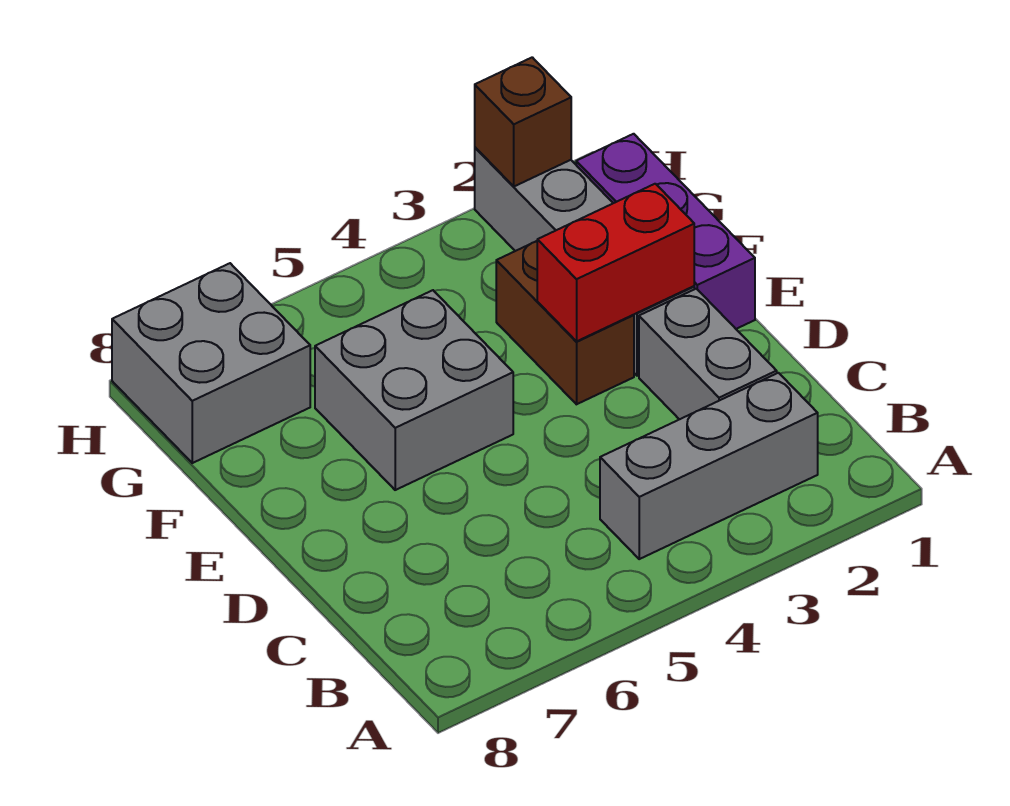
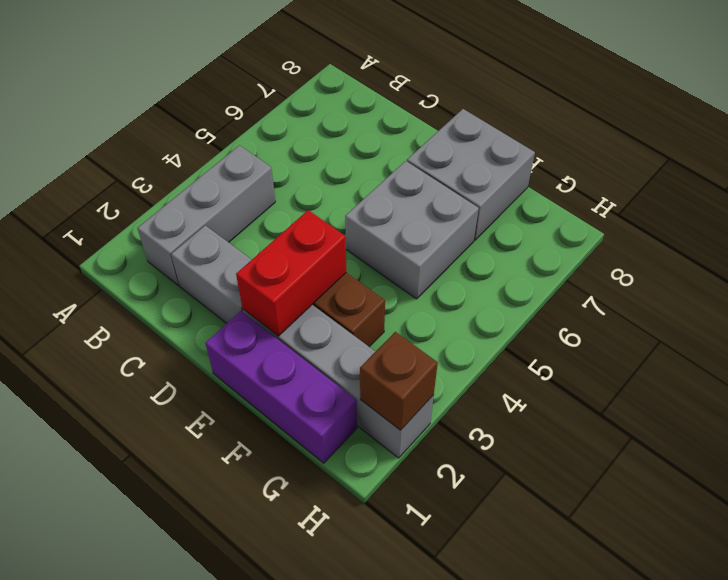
grey 2x2 brick [112,263,310,463] -> grey 2x2 brick moved to [407,109,535,240]

